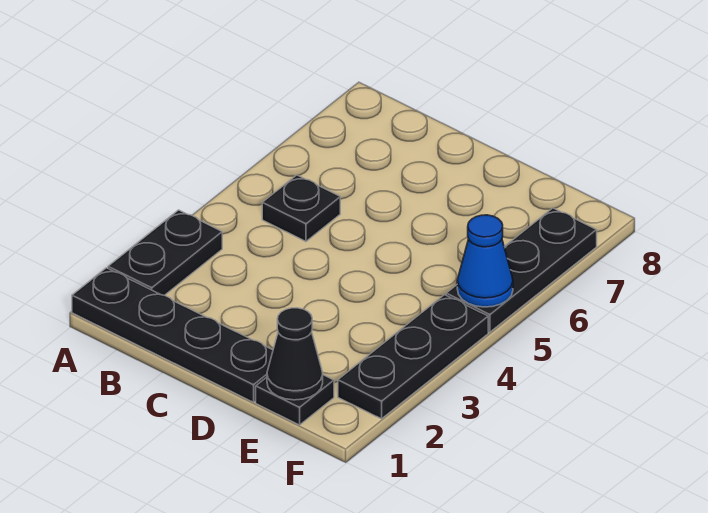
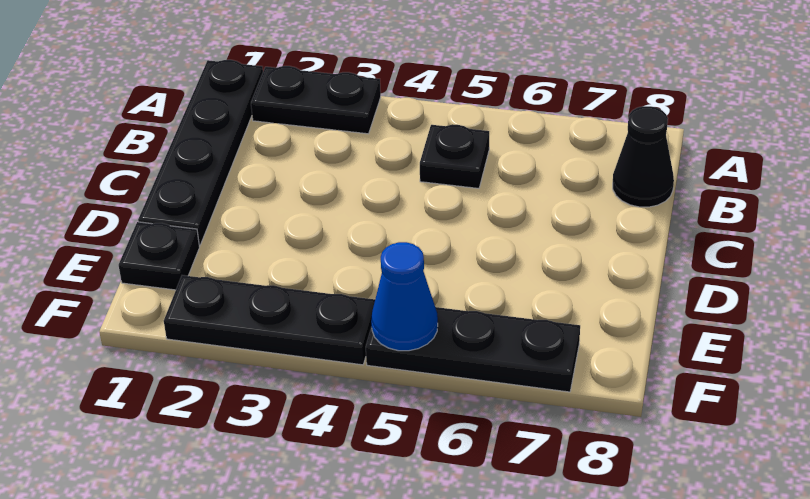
black 1x1 cone [267,308,323,400] -> black 1x1 cone moved to [613,106,674,207]

